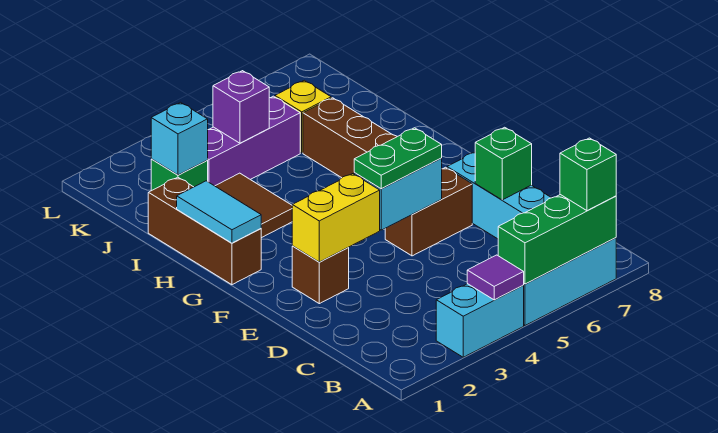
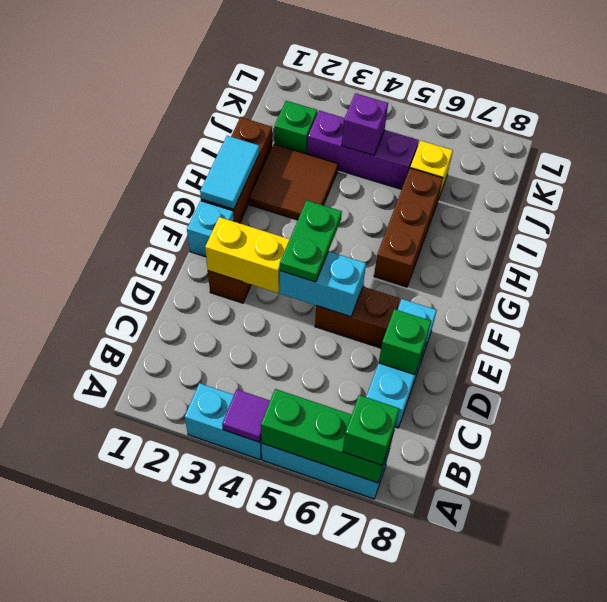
green 1x2 plate [354,128,442,189] -> green 1x2 plate turned to [280,200,342,282]
cyan 1x1 brick [151,102,208,175] -> cyan 1x1 brick moved to [187,201,234,257]

